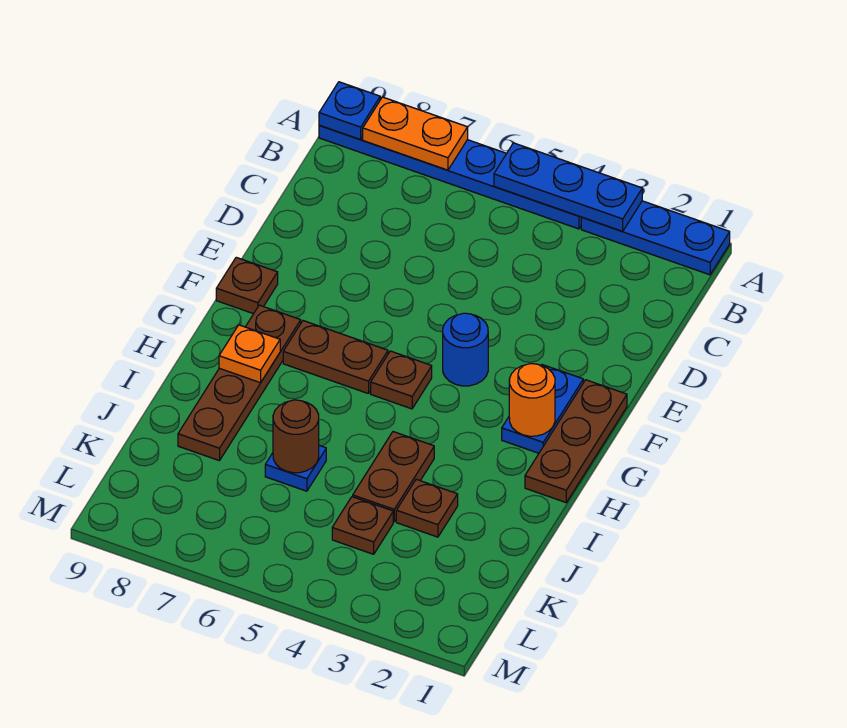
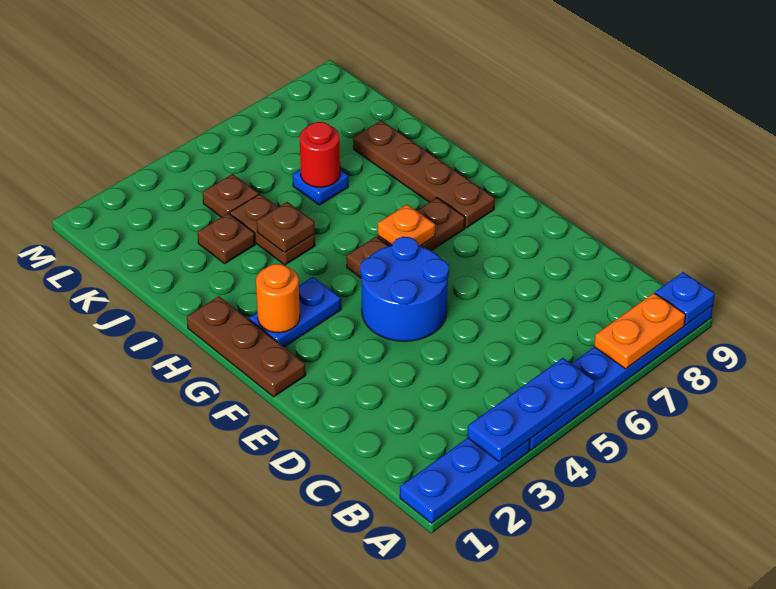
blue 1x2 plate [502,365,583,453] -> blue 1x2 plate turned to [249,277,341,347]
blue 1x1 round brick [443,313,488,386] -> blue 2x2 round brick [360,237,449,341]
brown 1x1 plate [216,257,278,314] -> brown 1x1 plate moved to [257,202,315,252]
orange 1x1 plate [219,325,280,383] -> orange 1x1 plate moved to [378,204,435,246]
brown 1x1 round brick [273,400,319,473] -> red 1x1 round brick [300,122,340,187]

